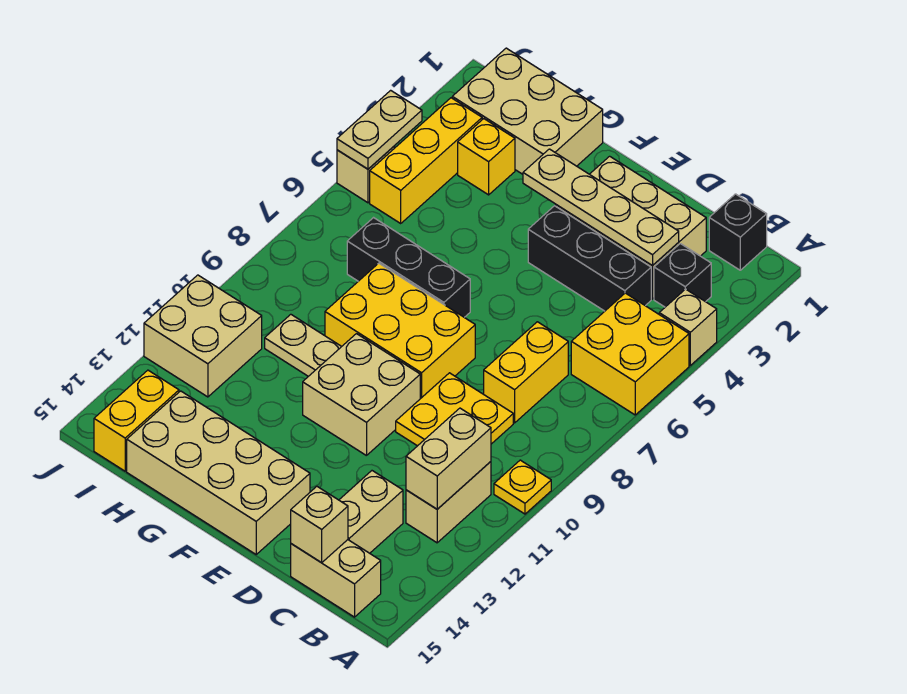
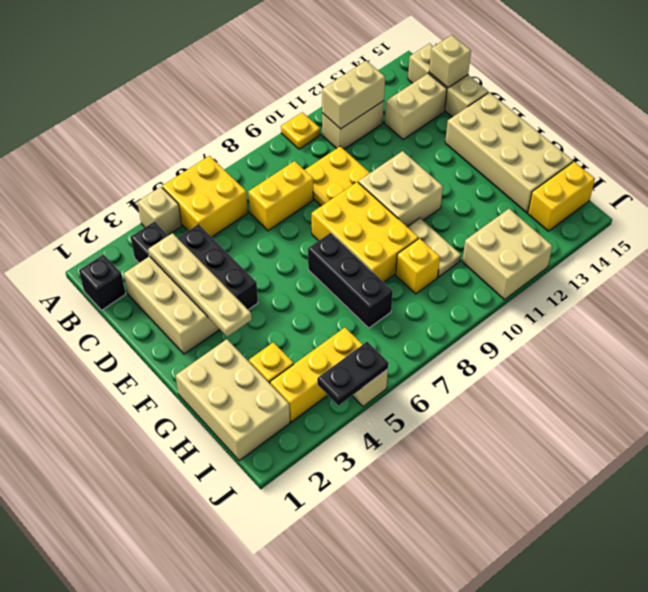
tan 1x2 brick [291,540,381,617] -> tan 1x3 brick [408,43,488,117]
none -> yellow 1x1 brick [396,238,440,294]
tan 1x2 plate [337,90,422,169] -> black 1x2 plate [317,342,388,406]

